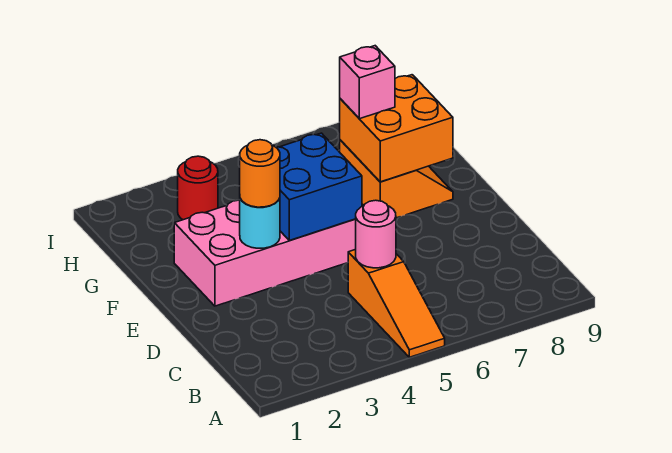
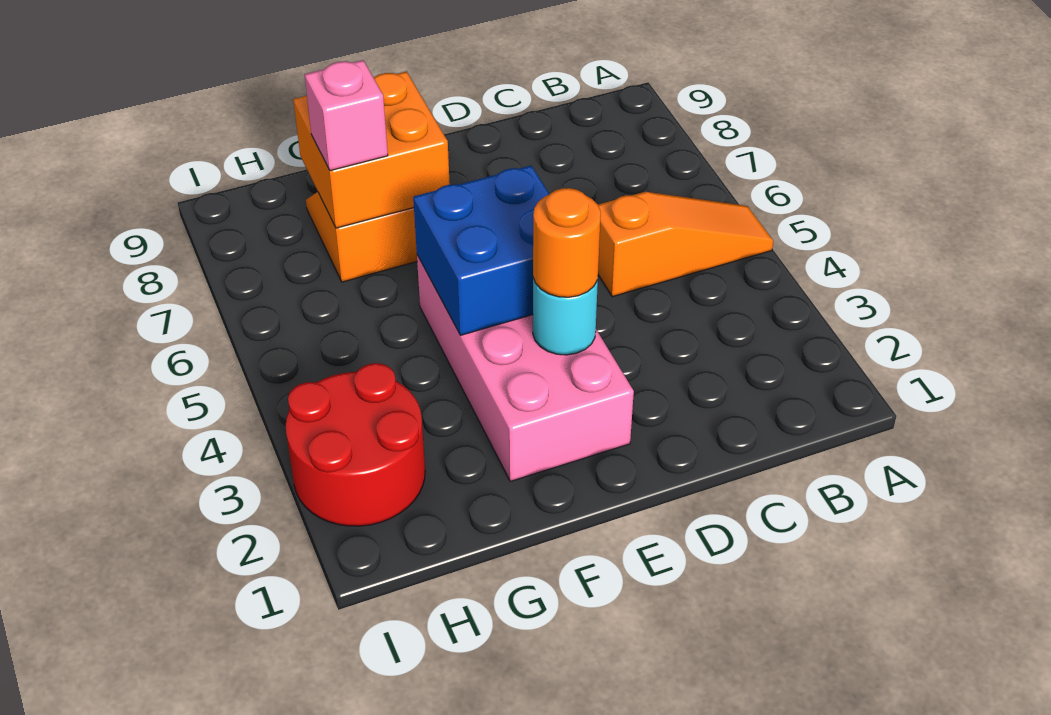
pink 1x1 round brick [356,200,396,268] -> none
red 1x1 round brick [177,156,218,220] -> red 2x2 round brick [286,363,425,526]

